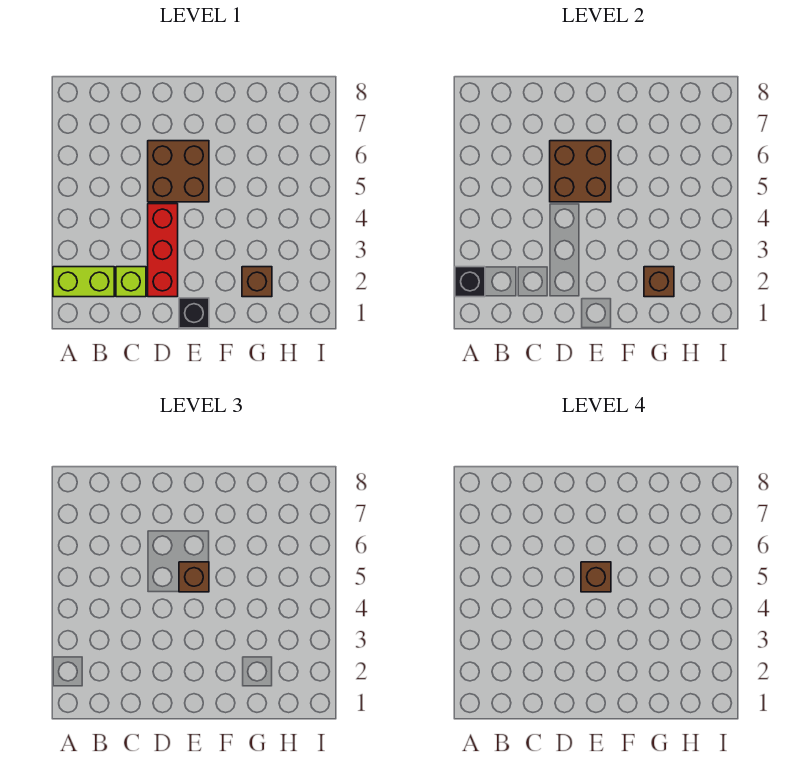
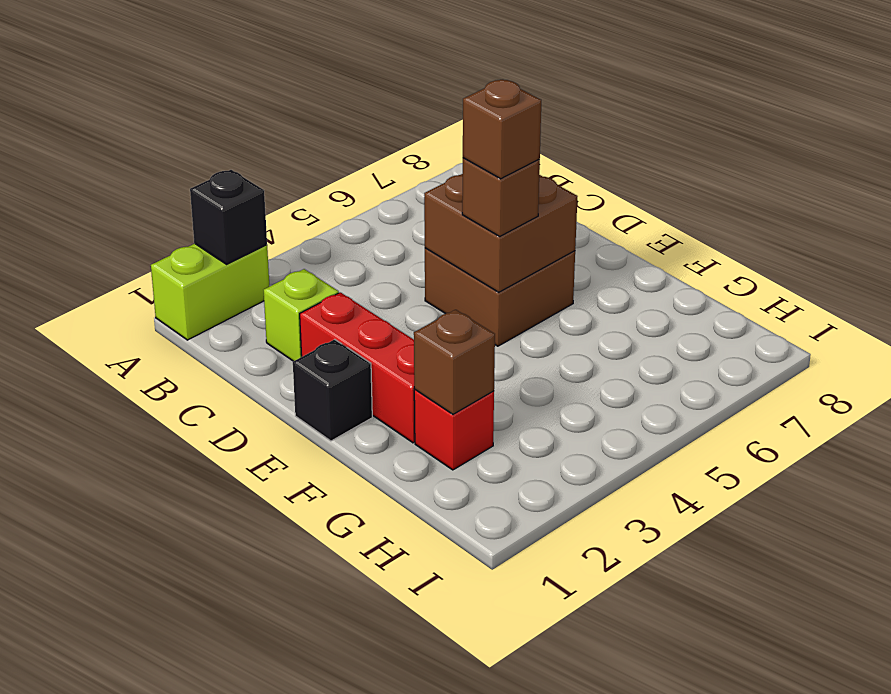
lime 1x2 brick [53,267,114,297] -> lime 1x2 brick turned to [151,244,269,340]
red 1x3 brick [148,204,178,297] -> red 1x3 brick turned to [300,292,415,443]
brown 1x1 brick [242,267,272,297] -> red 1x1 brick [414,390,494,470]

